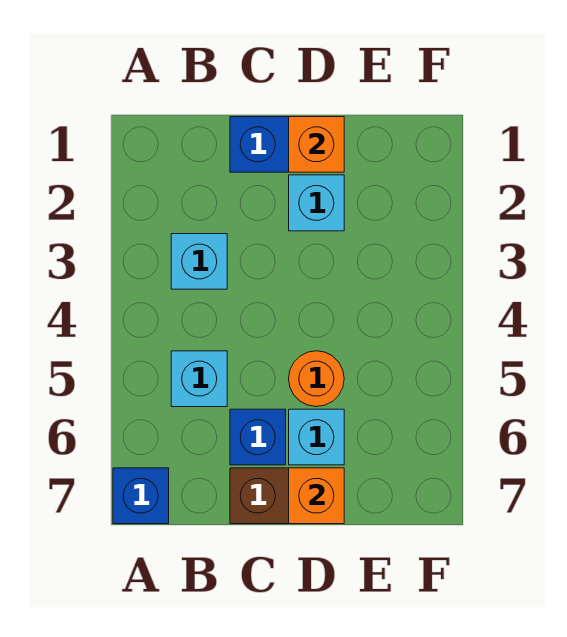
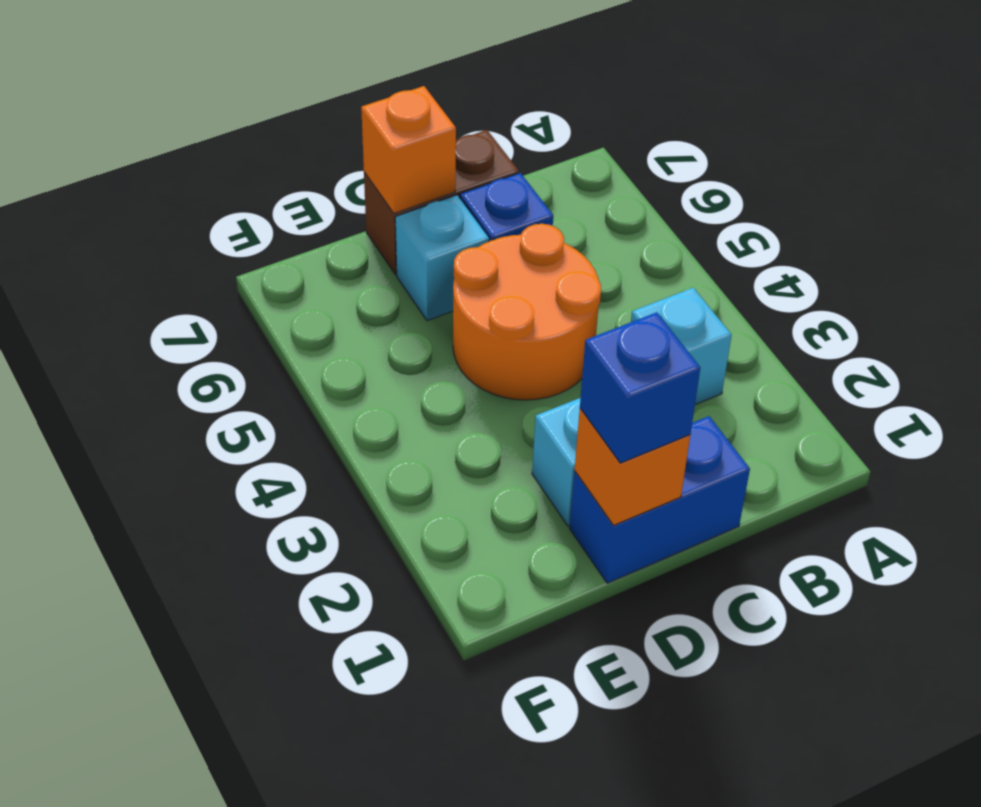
blue 1x1 brick [113,468,169,524] -> blue 1x1 brick moved to [580,312,700,463]
cyan 1x1 brick [171,351,227,407] -> none
orange 1x1 round brick [289,351,344,407] -> orange 2x2 round brick [453,224,601,400]

